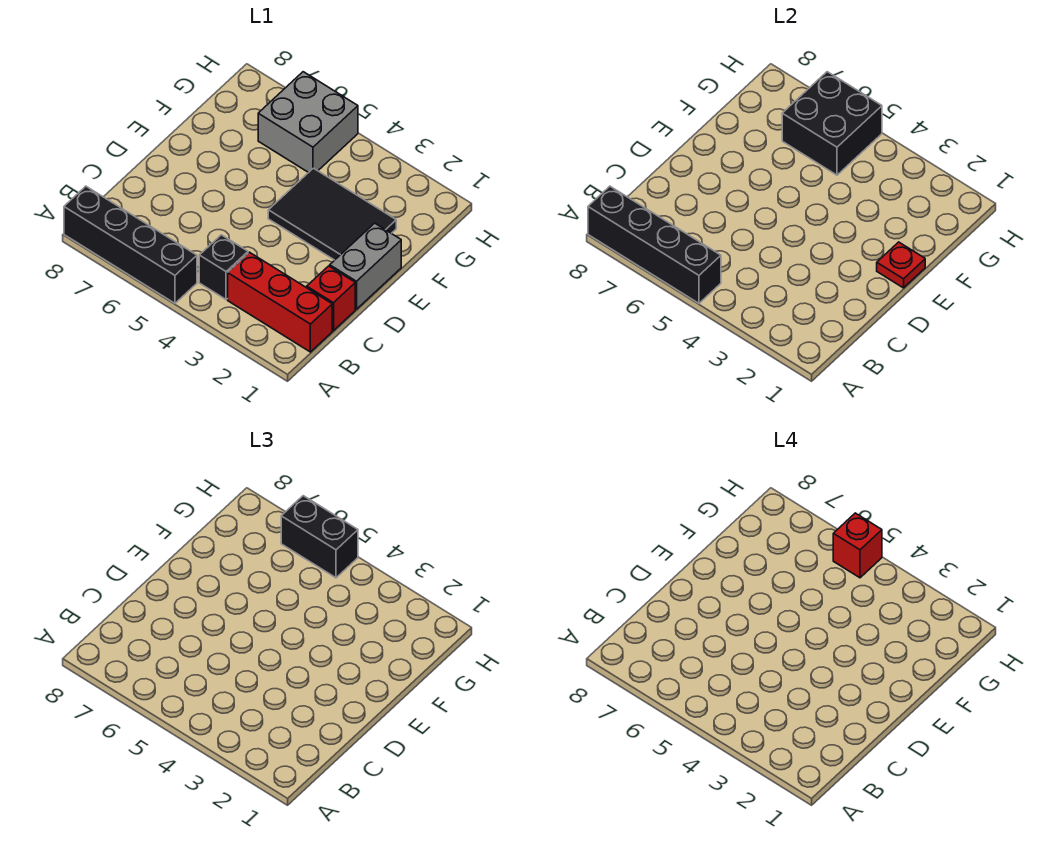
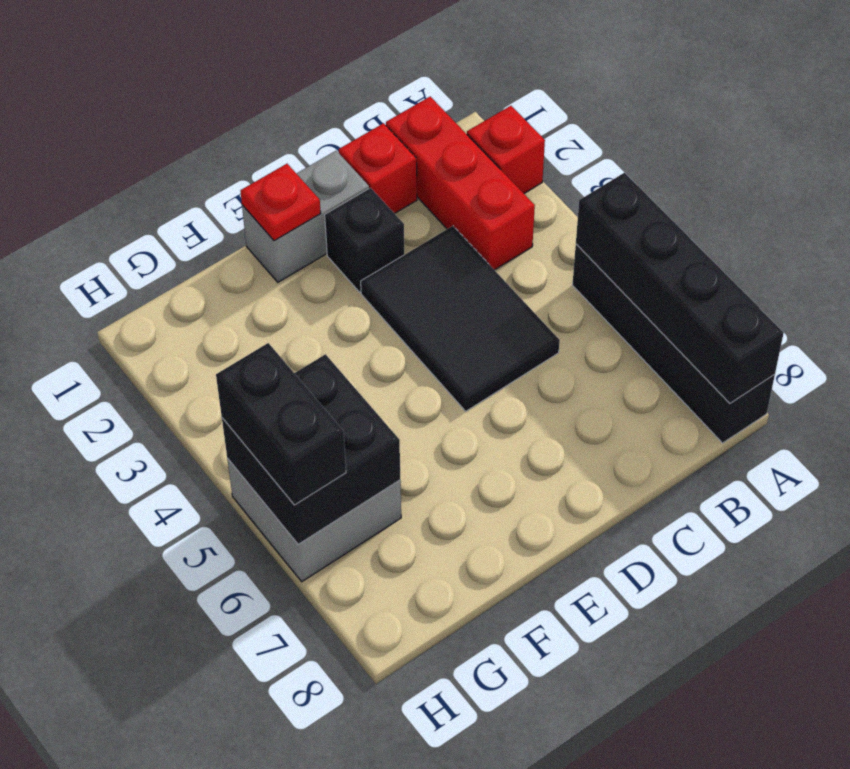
black 1x1 brick [199,235,248,299] -> black 1x1 brick moved to [325,188,404,292]
black 2x3 tile [268,168,396,260] -> black 2x3 tile moved to [361,226,560,411]
red 1x1 brick [833,513,882,578] -> red 1x1 brick moved to [467,106,545,193]

